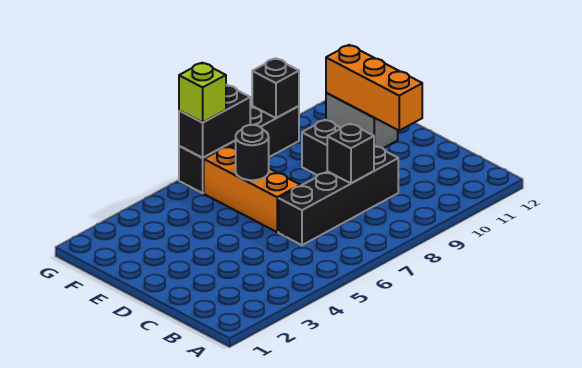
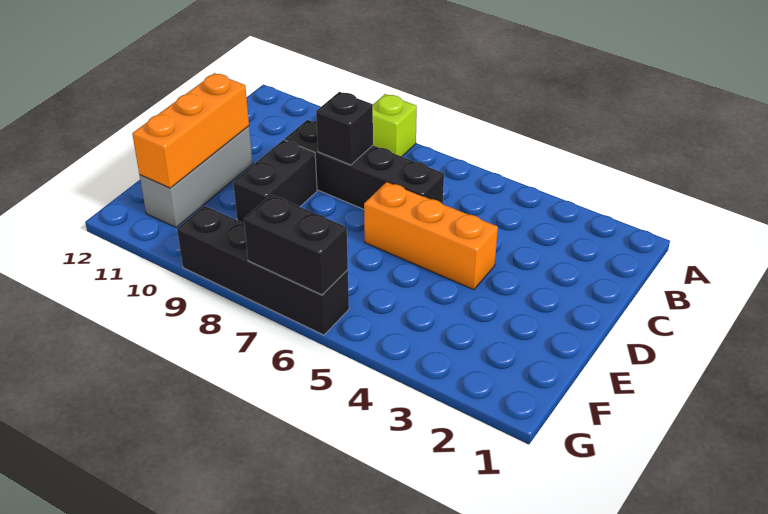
orange 1x3 brick [204,147,300,232] -> orange 1x3 brick turned to [364,182,498,290]
black 1x1 round brick [236,125,269,180] -> none
grey 1x2 brick [326,93,398,148] -> grey 1x3 brick [140,126,253,227]
lime 1x1 brick [179,63,226,122] -> lime 1x1 brick moved to [373,94,417,157]
black 1x1 brick [252,58,299,118] -> none

